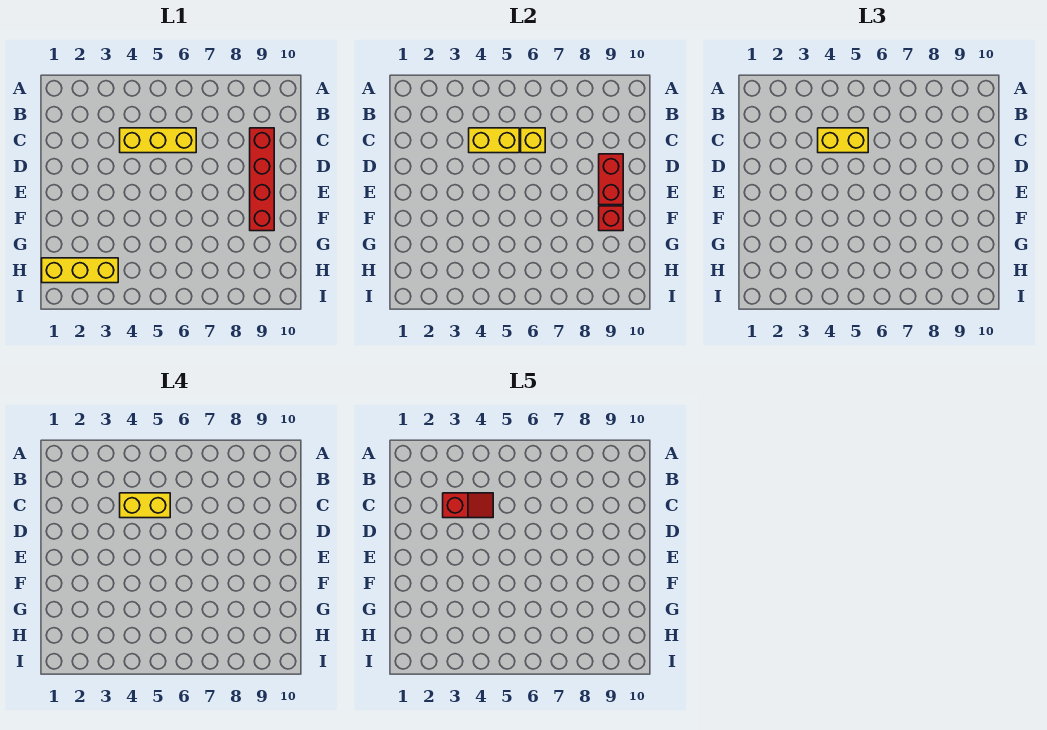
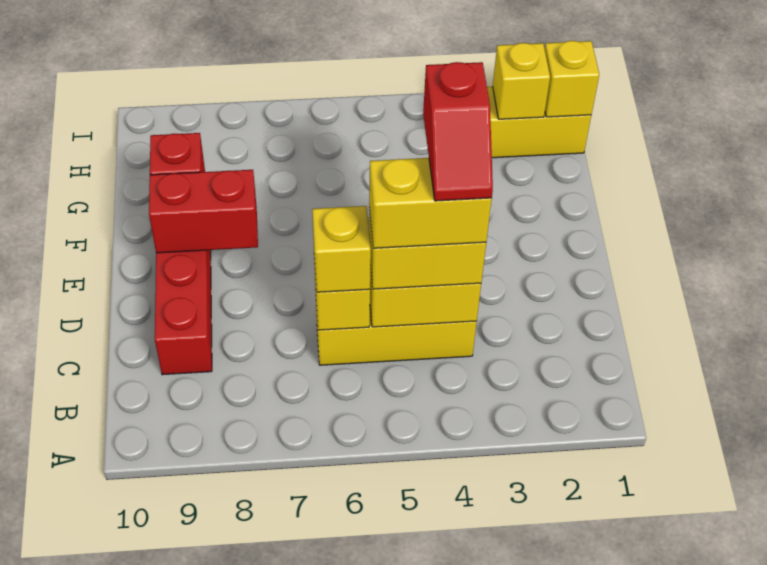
red 1x2 slope [443,493,493,518] -> red 1x2 slope turned to [423,62,493,201]
none -> yellow 1x1 brick [312,206,371,292]
red 1x2 brick [599,154,623,205] -> red 1x2 brick turned to [149,170,258,253]
none -> yellow 1x1 brick [545,41,599,117]
none -> yellow 1x1 brick [493,43,550,119]

